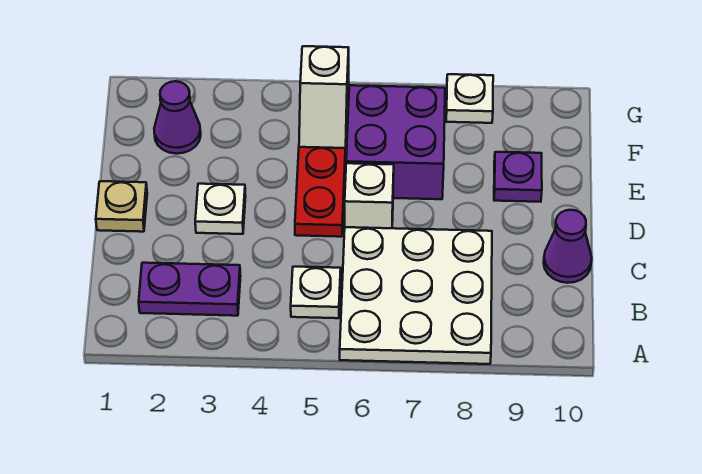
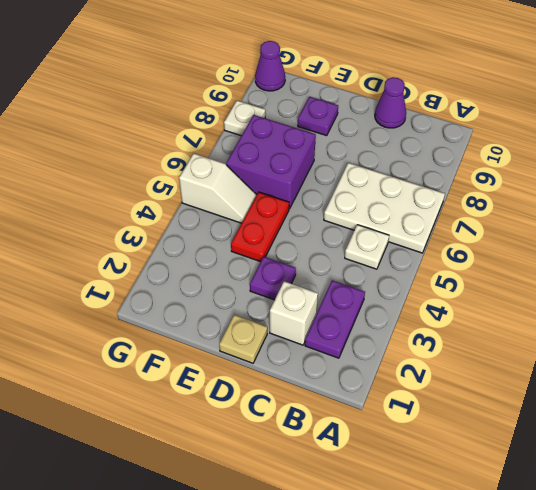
white 3x3 plate [340,227,492,364] -> white 2x3 plate [324,163,445,253]
white 1x1 plate [195,184,246,234] -> purple 1x1 plate [250,257,296,300]
red 1x2 plate [295,147,346,237] -> red 1x2 plate turned to [231,192,289,262]
white 1x1 brick [345,163,394,228] -> white 1x1 brick moved to [270,281,318,345]
purple 1x1 cone [154,81,201,154] -> purple 1x1 cone moved to [255,41,285,91]

